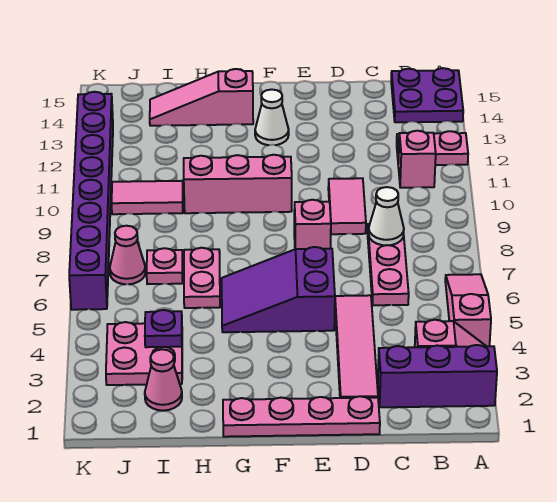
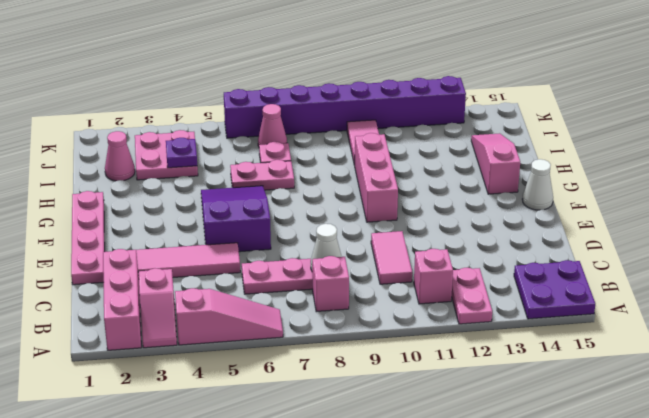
purple 1x3 brick [378,345,497,407] -> pink 1x3 brick [103,249,141,350]
pink 1x2 tile [328,178,366,234] -> pink 1x2 tile turned to [371,231,412,284]
pink 1x1 brick [294,200,331,249] -> pink 1x1 brick moved to [312,256,349,312]
white 1x1 cone [255,89,289,145] -> white 1x1 cone moved to [522,159,553,210]

